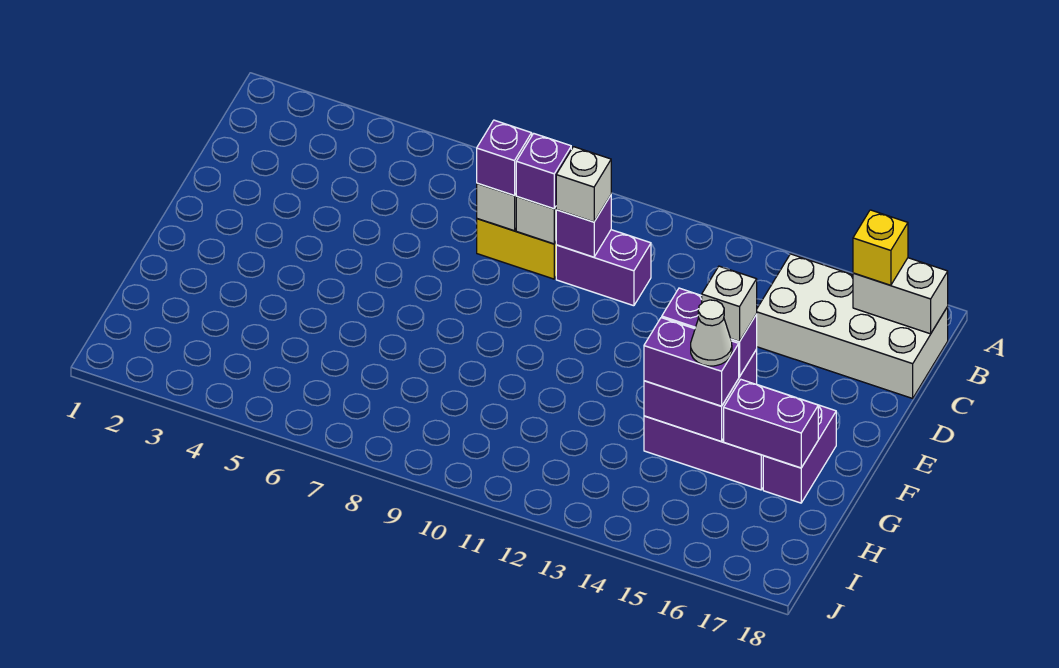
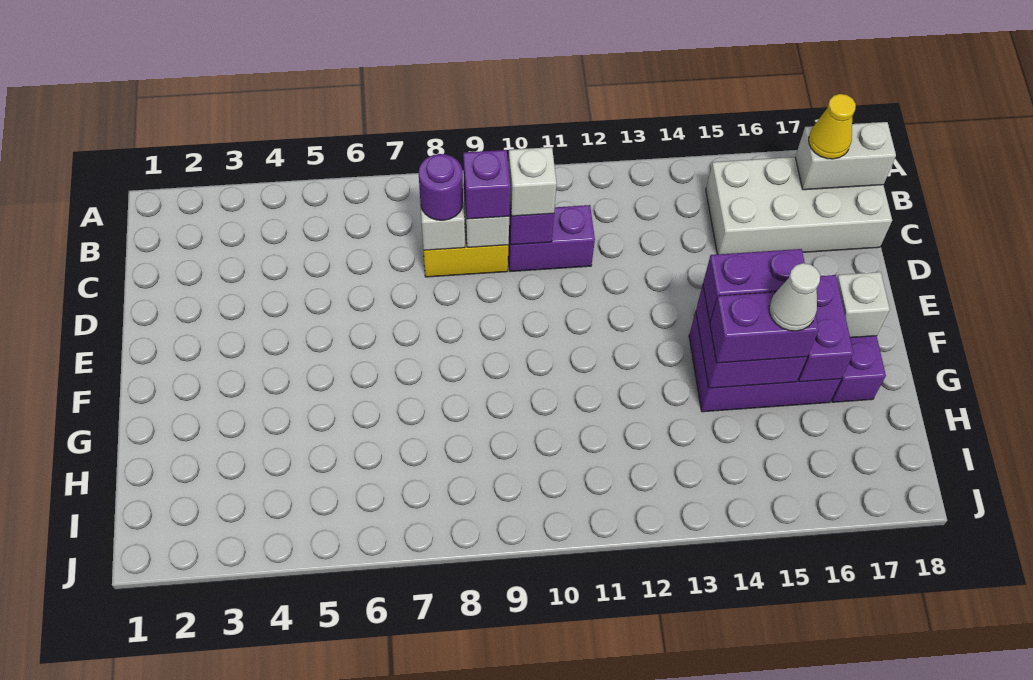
yellow 1x1 brick [853,210,908,285] -> yellow 1x1 cone [809,94,856,159]
purple 1x1 brick [477,120,532,196] -> purple 1x1 round brick [419,154,463,220]
white 1x1 brick [702,266,757,342] -> white 1x1 brick moved to [837,272,890,338]
purple 1x2 brick [724,380,818,468] -> purple 1x2 brick turned to [798,275,854,382]

